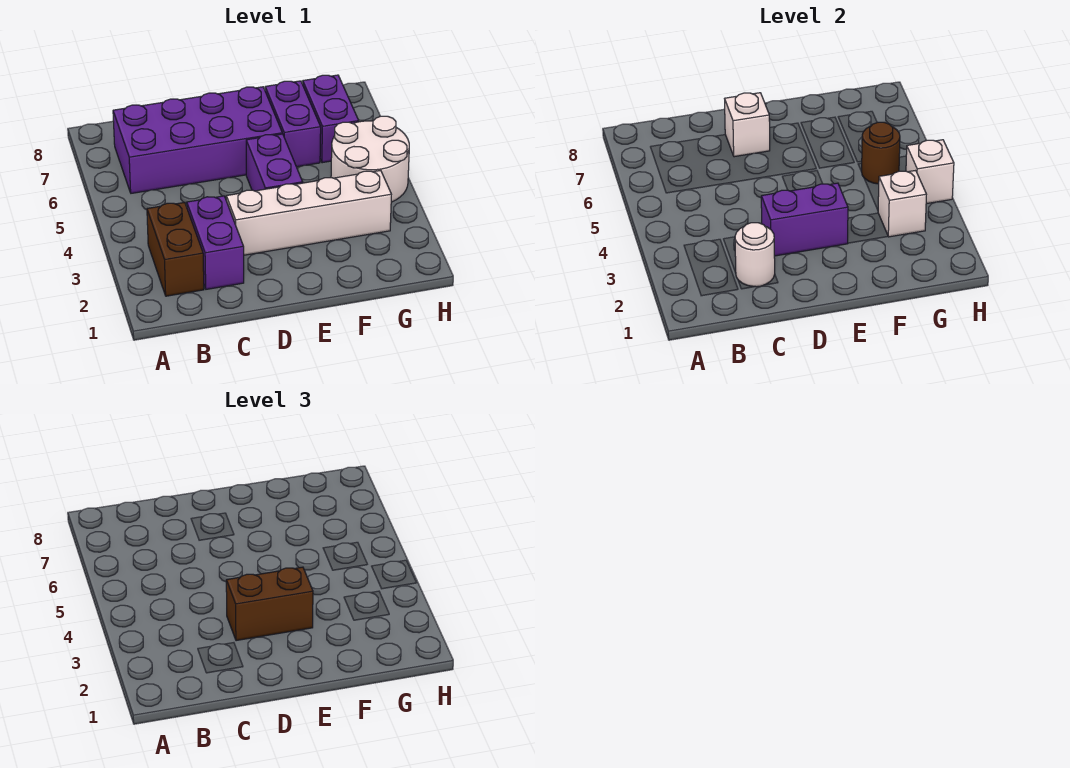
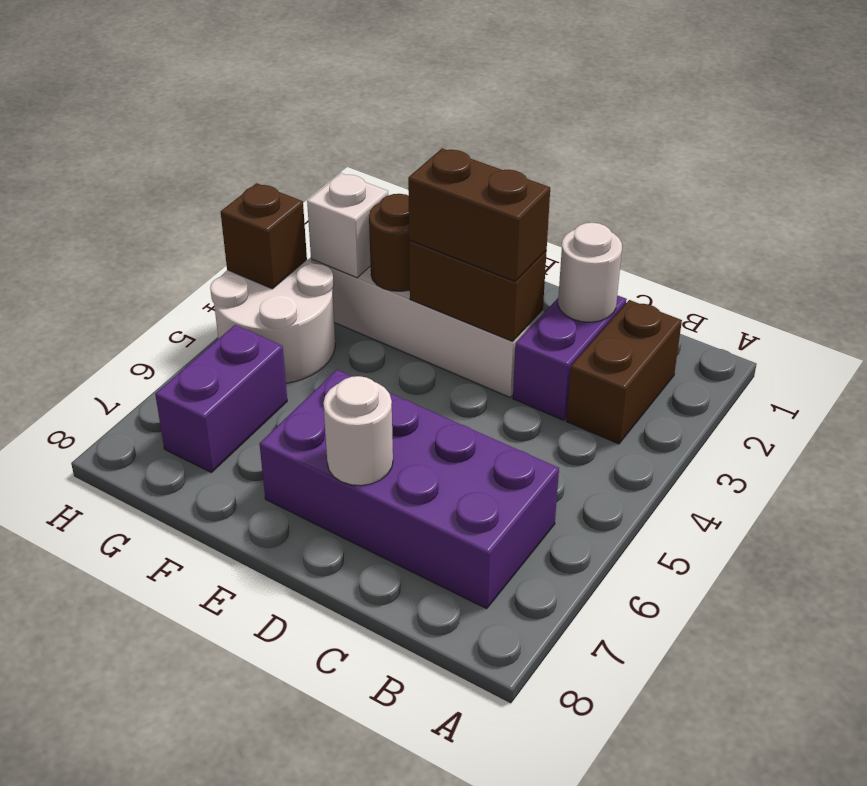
purple 1x2 brick [761,183,848,256] -> brown 1x2 brick [409,240,547,341]
white 1x1 brick [725,93,770,157] -> white 1x1 round brick [323,376,393,486]
purple 1x2 brick [246,134,303,191] -> none
purple 1x2 brick [265,81,321,167] -> none
brown 1x1 round brick [861,122,900,184] -> brown 1x1 round brick moved to [369,194,410,291]
white 1x1 brick [906,140,954,204] -> brown 1x1 brick [221,183,307,289]

